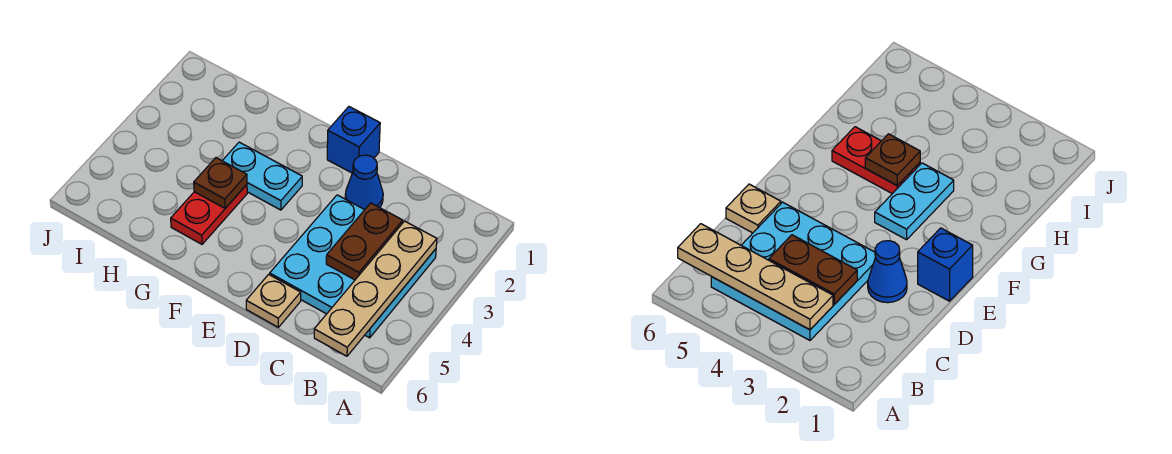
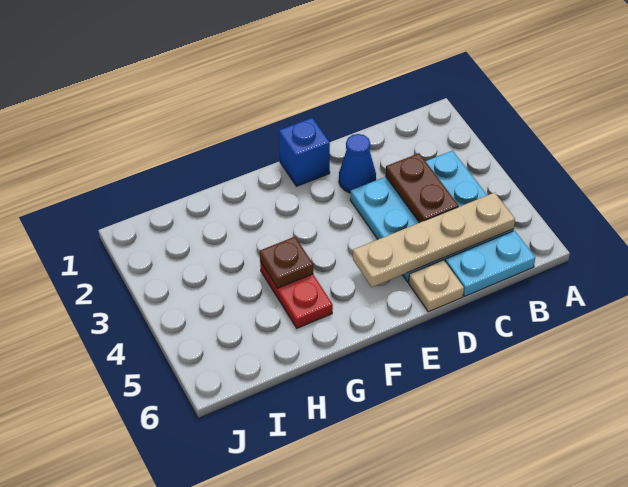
tan 1x4 plate [314,221,437,356] -> tan 1x4 plate turned to [353,193,515,287]
cyan 1x2 plate [222,142,302,210] -> cyan 1x2 plate moved to [445,231,535,296]

